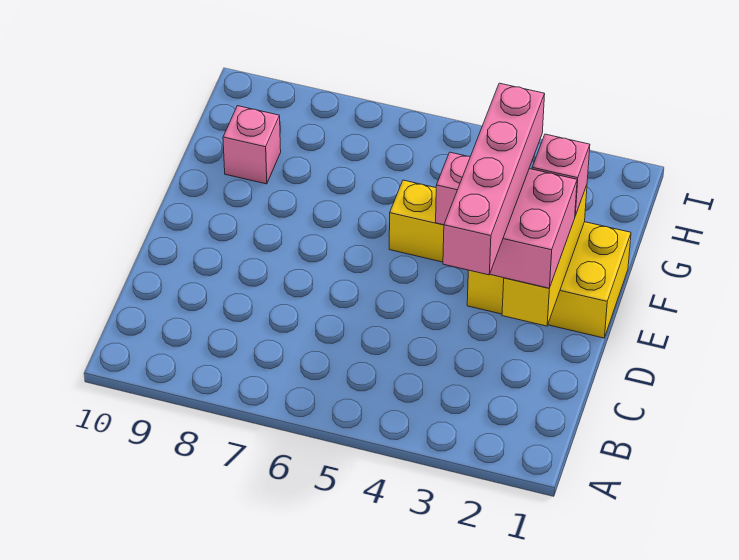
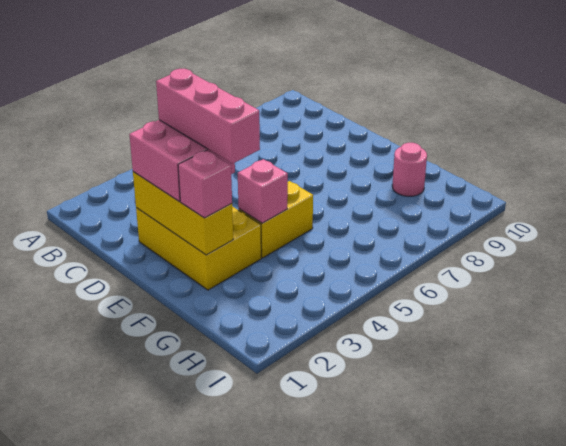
pink 1x4 brick [443,83,545,275] -> pink 1x3 brick [156,69,260,164]
yellow 2x3 brick [467,222,631,338] -> yellow 2x3 brick turned to [136,206,261,290]
pink 1x1 brick [223,106,281,184] -> pink 1x1 round brick [392,143,427,196]

